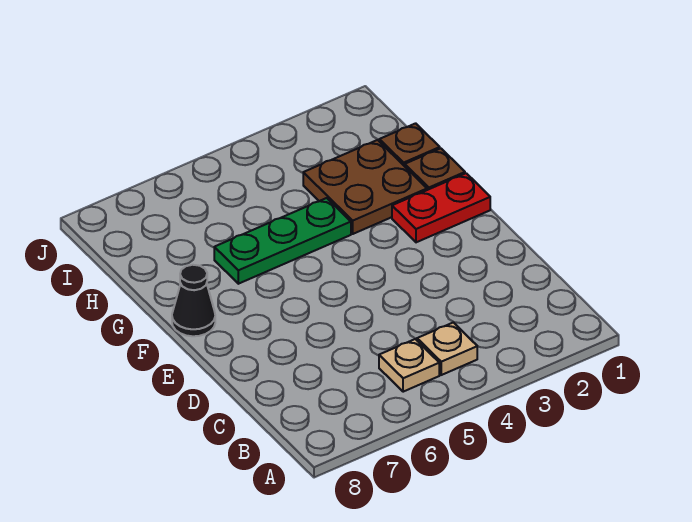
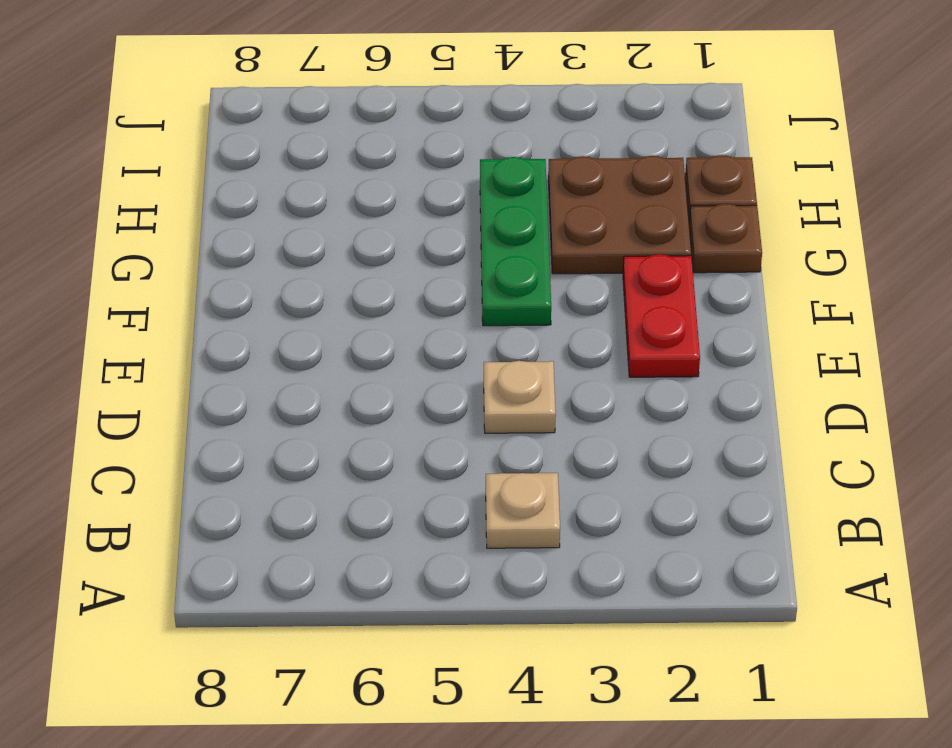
tan 1x1 plate [379,339,439,392] -> tan 1x1 plate moved to [484,361,556,433]
red 1x2 plate [392,173,490,242] -> red 1x2 plate turned to [623,254,700,377]
black 1x1 cone [172,265,215,336] -> none
green 1x3 plate [214,198,351,284] -> green 1x3 plate turned to [480,157,551,326]

